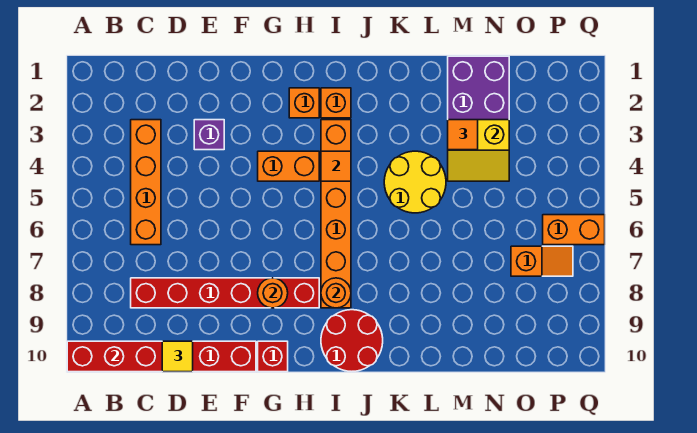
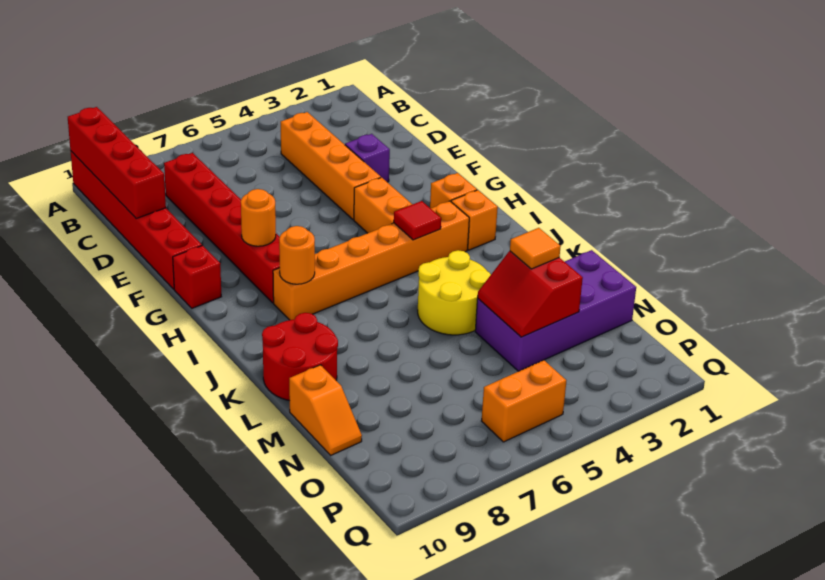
orange 1x4 brick [131,120,161,245] -> orange 1x4 brick turned to [281,112,381,220]
yellow 1x1 tile [162,341,193,372] -> none
orange 1x1 tile [321,151,351,181] -> red 1x1 tile [394,201,441,240]
red 2x2 round brick [321,310,383,371] -> red 2x2 round brick moved to [262,313,338,401]
yellow 2x2 slope [448,120,509,181] -> red 2x2 slope [478,251,583,337]
orange 1x2 slope [511,246,573,276] -> orange 1x2 slope moved to [289,365,362,455]
orange 1x2 brick [543,215,605,245] -> orange 1x2 brick turned to [482,360,566,442]

